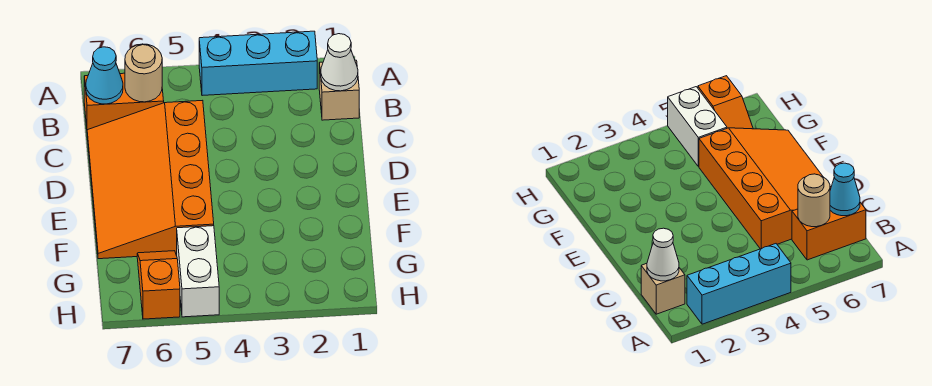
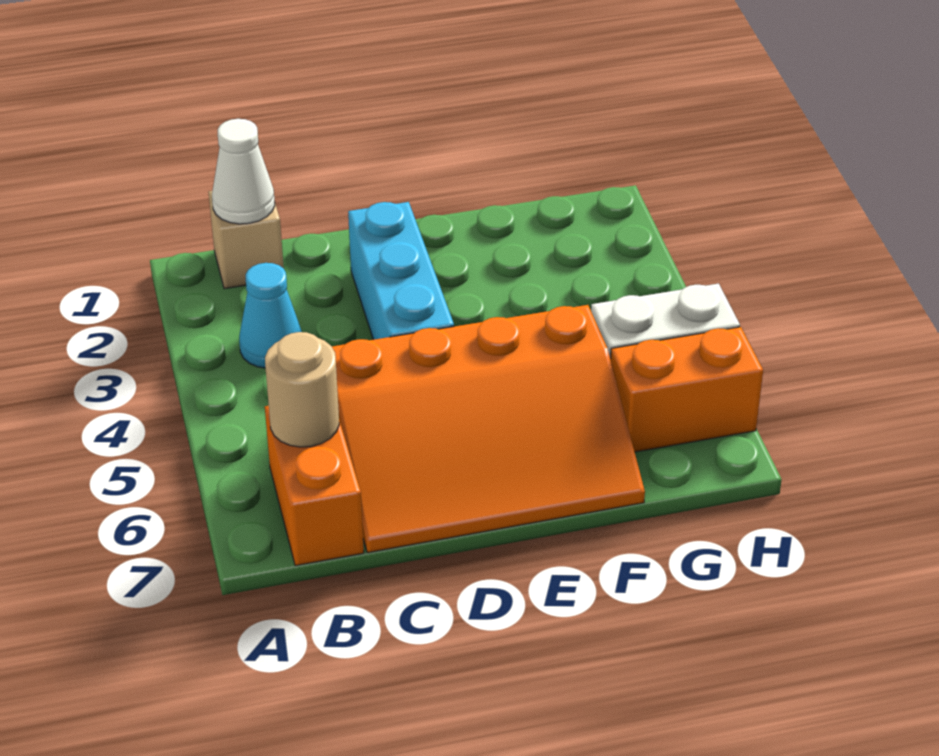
cyan 1x3 brick [199,31,317,96] -> cyan 1x3 brick moved to [348,202,454,340]
cyan 1x1 cone [86,47,123,104] -> cyan 1x1 cone moved to [239,263,302,368]
orange 1x2 slope [137,251,180,319] -> orange 1x2 brick [610,327,763,452]

